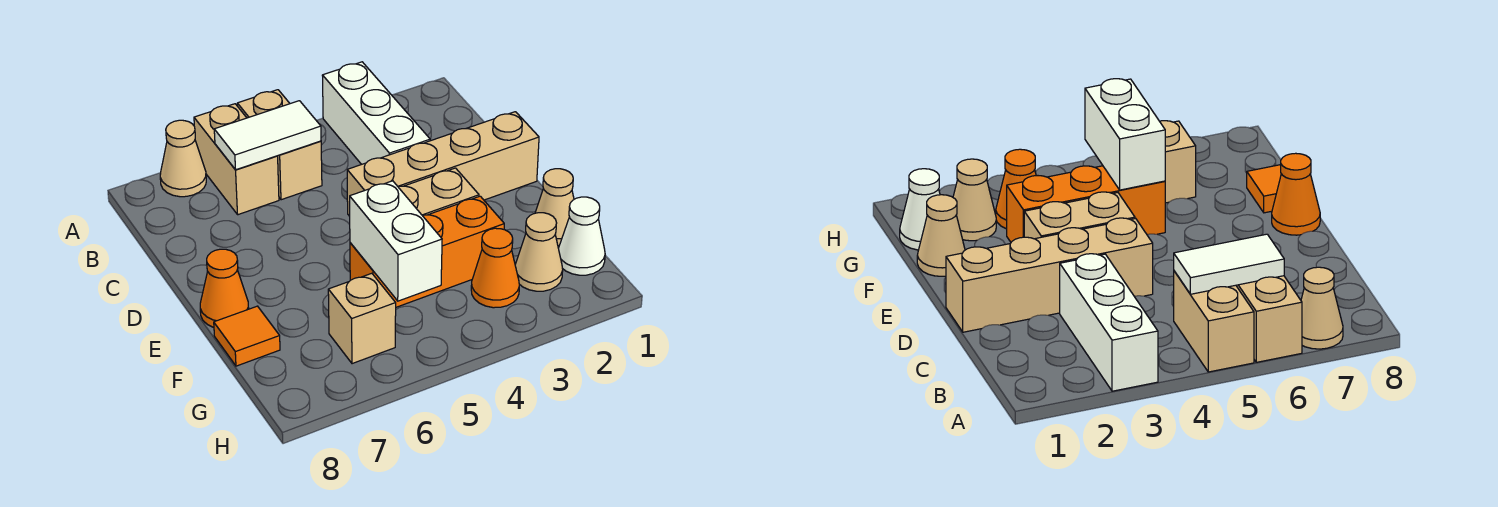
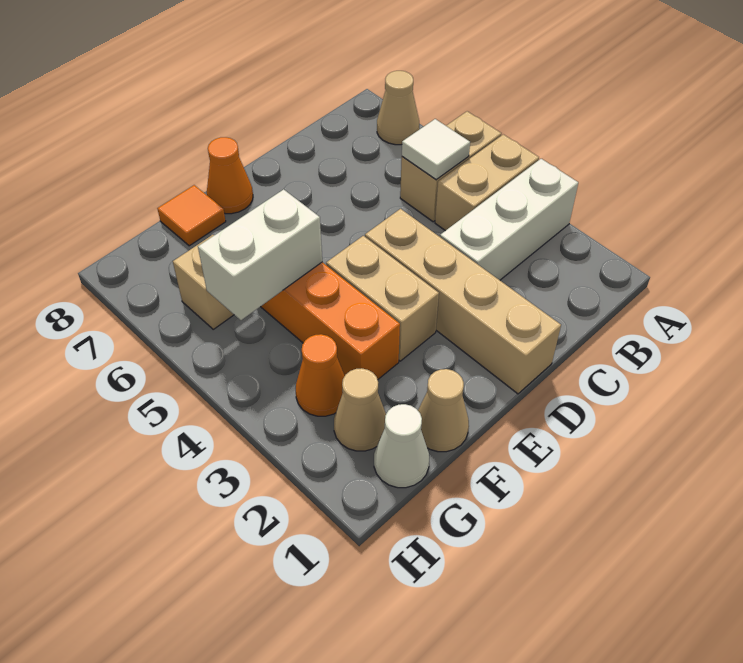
tan 1x2 brick [194,104,279,215] -> tan 1x2 brick moved to [435,134,539,231]
white 1x2 tile [214,101,321,170] -> white 1x1 tile [402,119,470,180]

